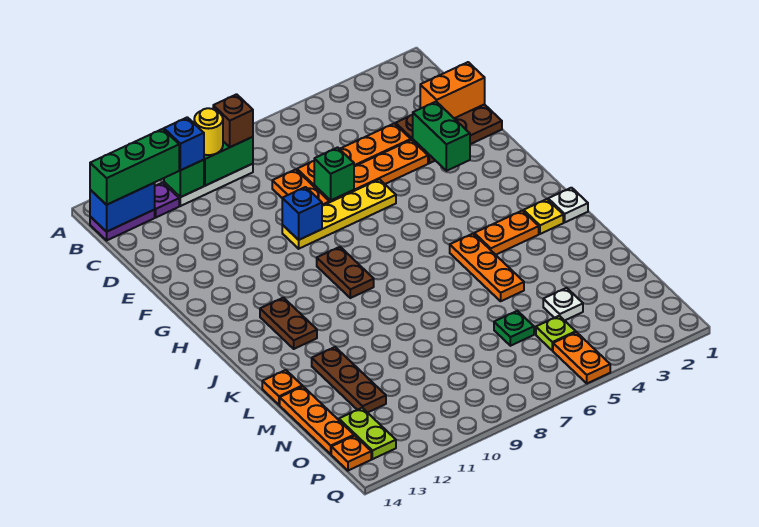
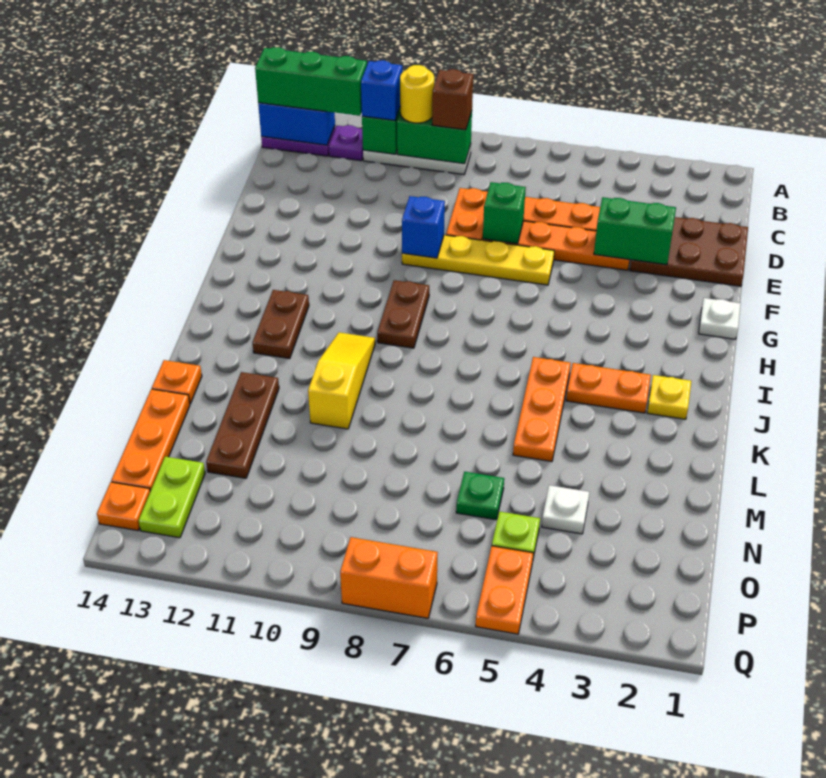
orange 1x2 brick [420,62,485,118] -> orange 1x2 brick moved to [340,537,438,618]
green 1x2 brick [413,102,470,171] -> green 1x2 brick turned to [594,197,676,265]
white 1x1 plate [548,188,588,222] -> white 1x1 plate moved to [699,298,741,339]
none -> yellow 1x3 slope [308,332,375,429]

